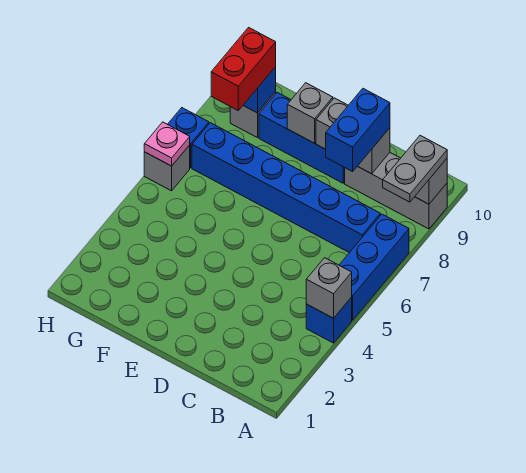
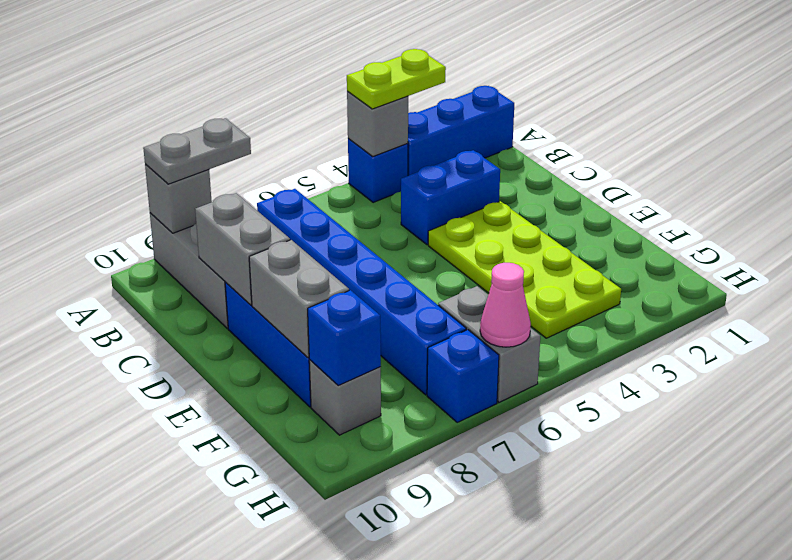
none -> lime 1x2 plate [347,49,446,109]
blue 1x3 brick [339,214,409,320] -> blue 1x3 brick moved to [408,86,514,176]
blue 1x2 brick [326,89,390,172] -> blue 1x2 brick moved to [401,150,500,245]
none -> lime 2x4 plate [428,201,621,338]
grey 1x1 brick [287,83,333,143] -> grey 1x2 brick [249,240,349,358]
red 1x2 brick [211,27,276,110] -> none
grey 1x1 brick [144,145,190,191] -> grey 1x2 brick [438,286,540,402]
pink 1x1 plate [144,122,190,166] -> pink 1x1 cone [480,263,531,347]

